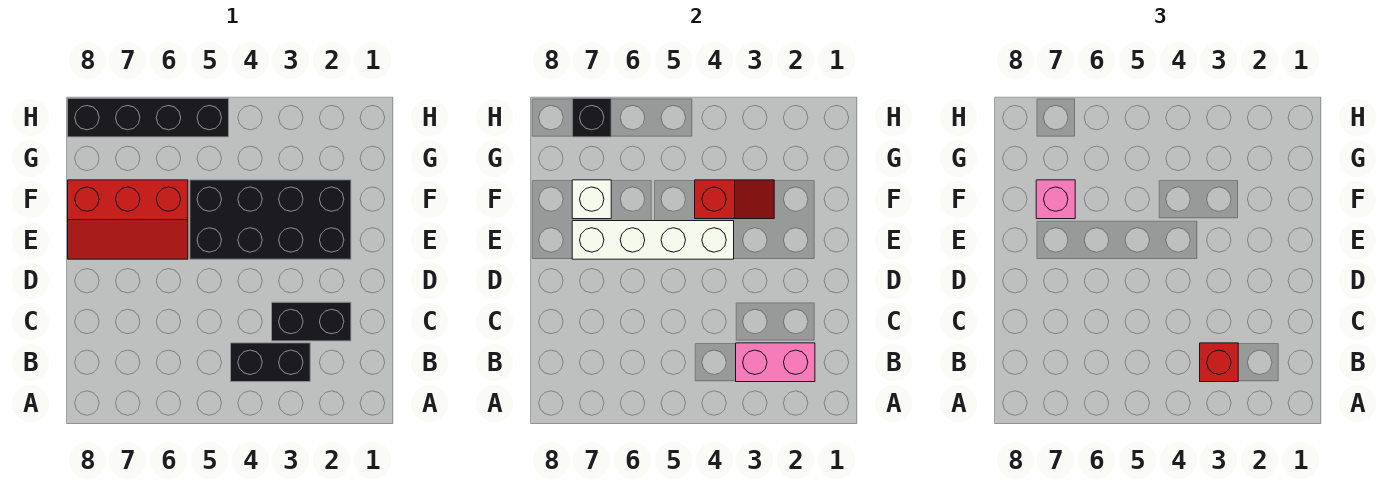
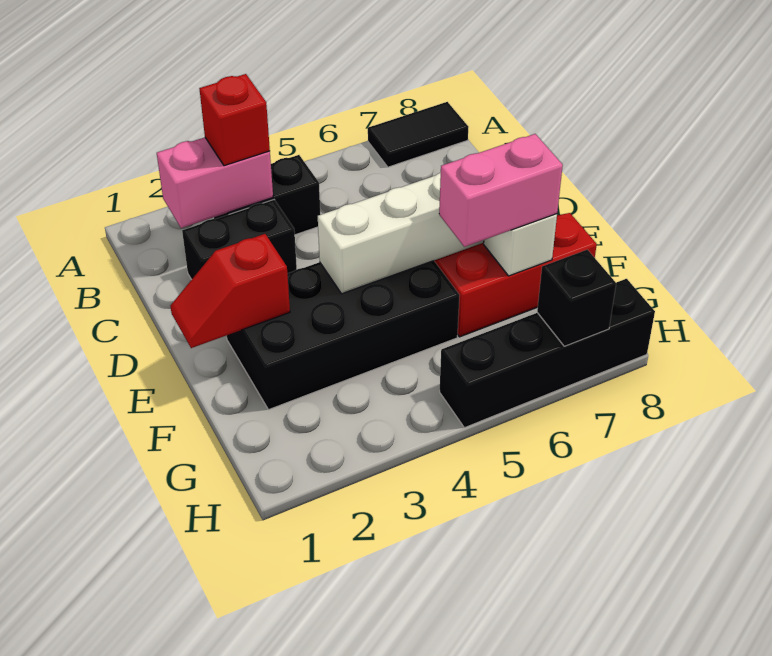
none -> black 1x2 tile [368,102,468,167]
red 1x2 slope [695,180,774,219] -> red 1x2 slope moved to [170,234,290,348]
pink 1x1 brick [1036,180,1075,219] -> pink 1x2 brick [439,134,563,247]

